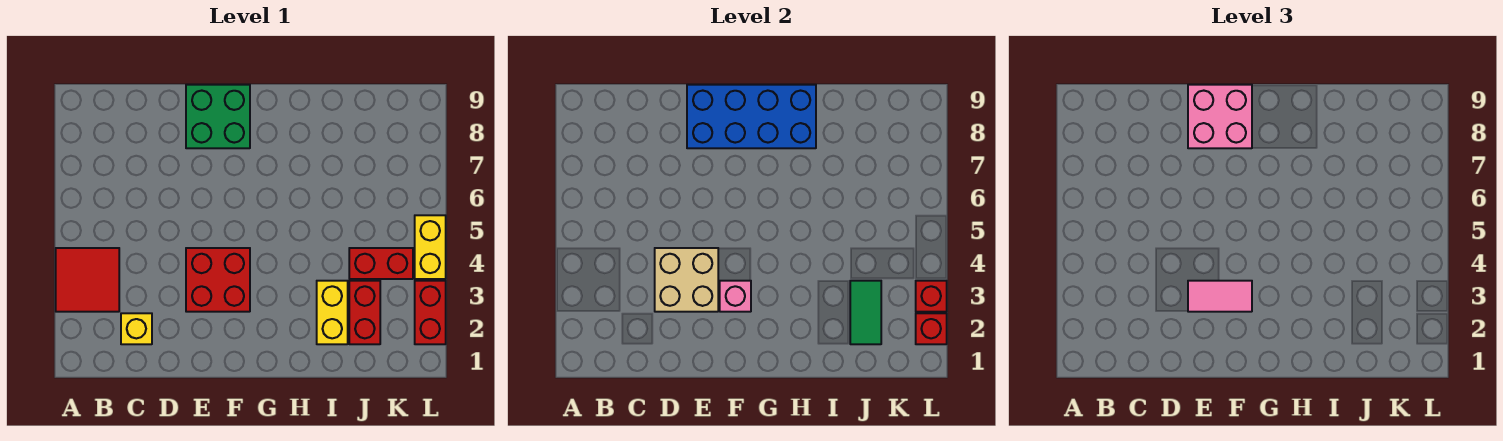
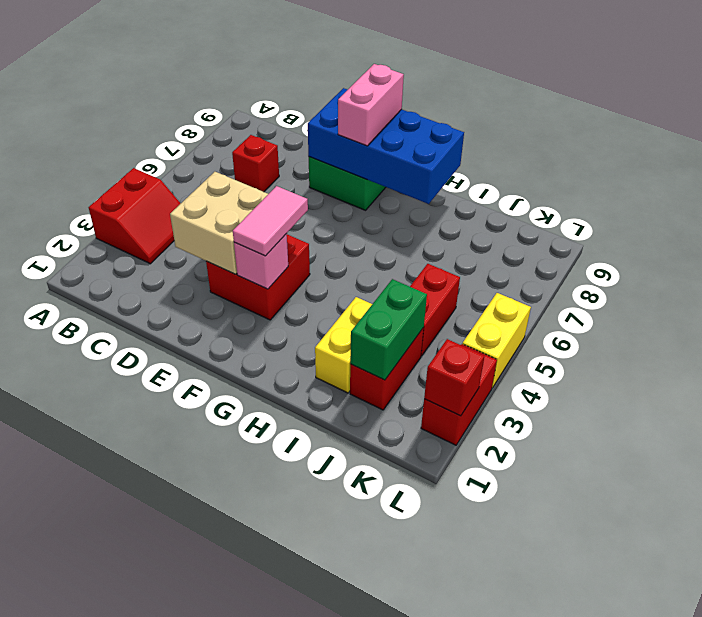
red 2x2 tile [56,248,119,312] -> red 2x2 slope [89,168,181,264]
yellow 1x1 brick [121,313,152,344] -> none
pink 1x2 tile [1188,281,1252,312] -> pink 1x2 tile turned to [233,186,308,256]
pink 2x2 brick [1188,85,1252,148] -> pink 1x2 brick [338,64,404,146]
green 1x2 tile [850,281,881,344] -> green 1x2 brick [350,279,427,380]
red 1x2 brick [349,248,413,279] -> red 1x2 brick turned to [410,264,460,356]
red 1x1 brick [916,281,947,312] -> red 1x1 brick moved to [232,135,279,192]

